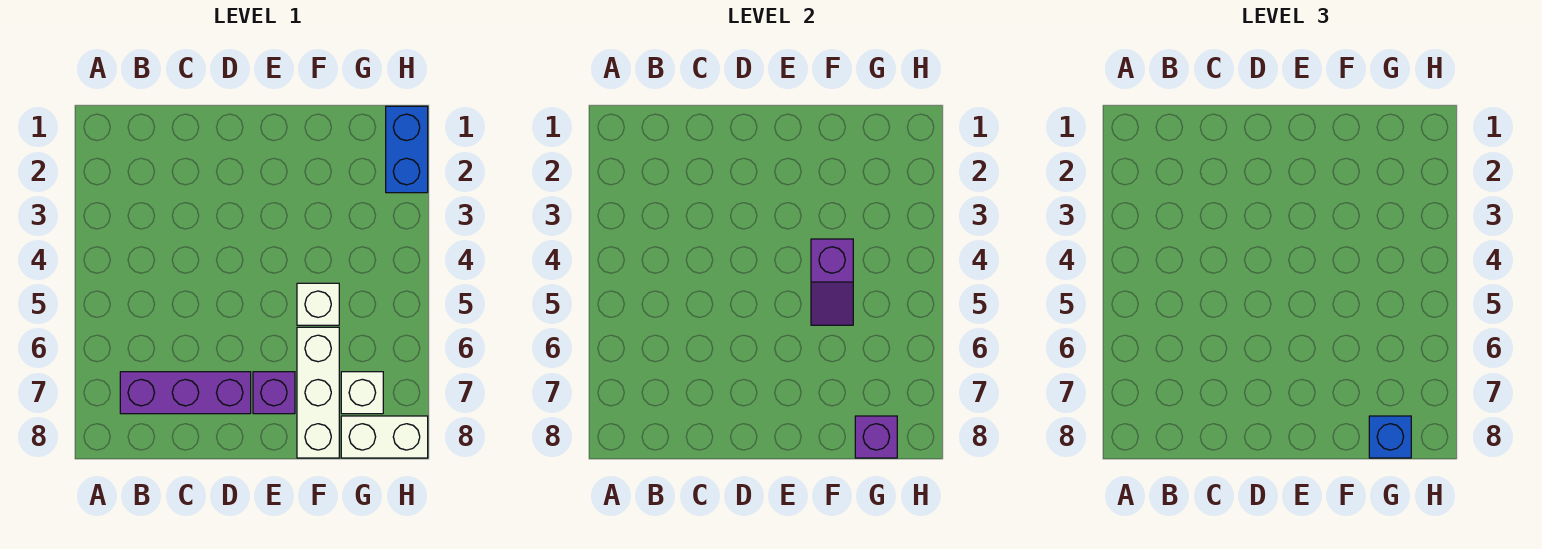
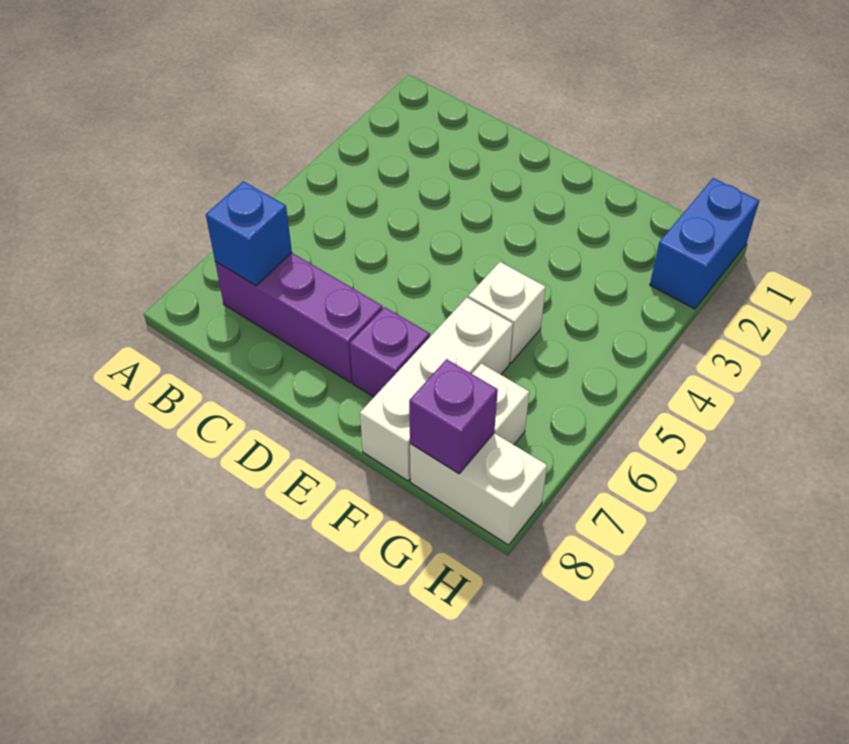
purple 1x2 slope [811,239,853,325] -> none
blue 1x1 brick [1369,416,1411,458] -> blue 1x1 brick moved to [206,181,292,286]

